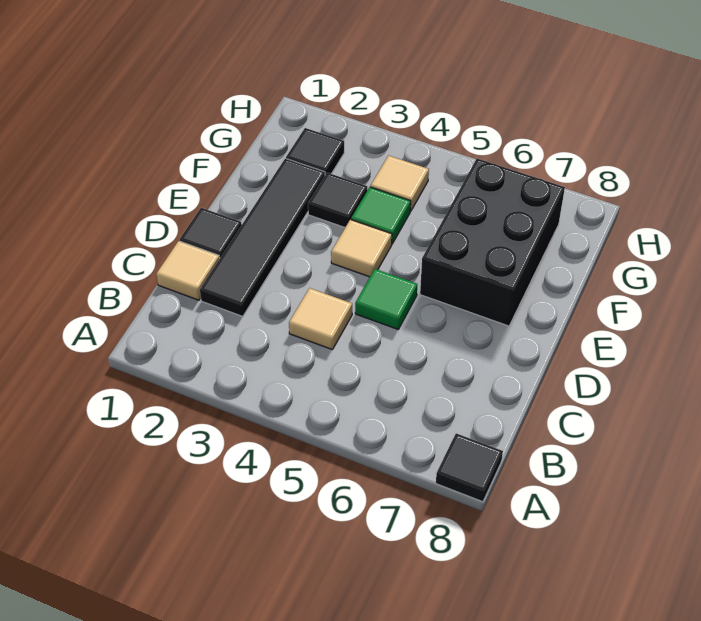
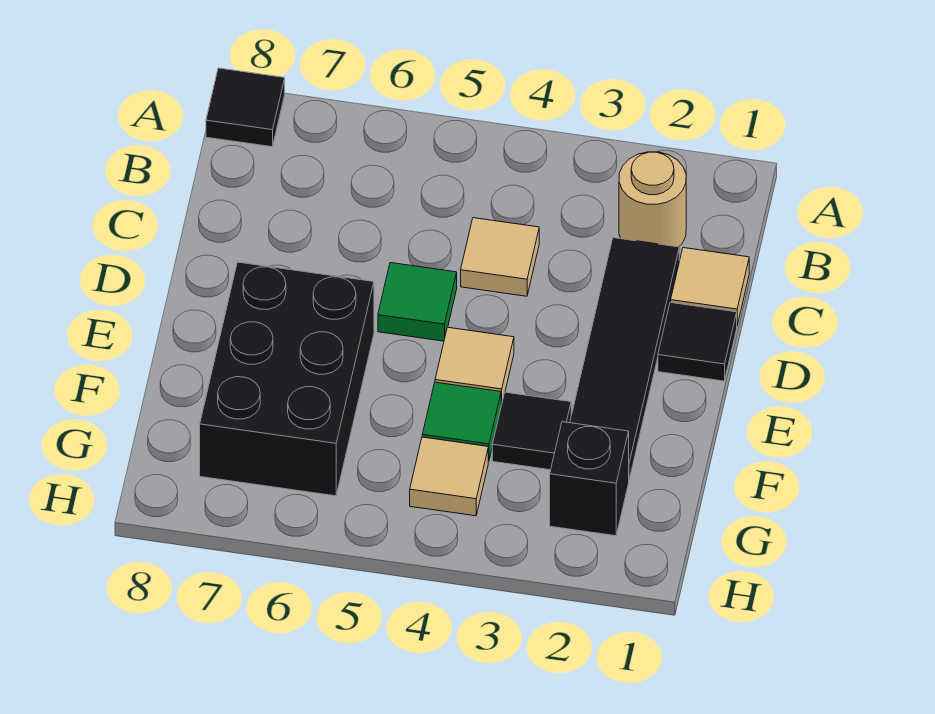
none -> tan 1x1 round brick [619,152,686,247]
black 1x1 tile [286,128,344,175] -> black 1x1 brick [550,422,629,536]

